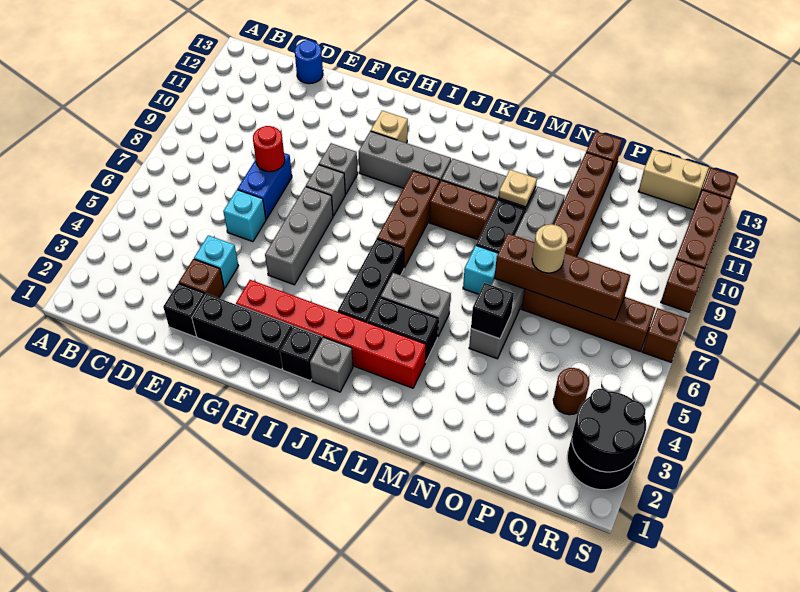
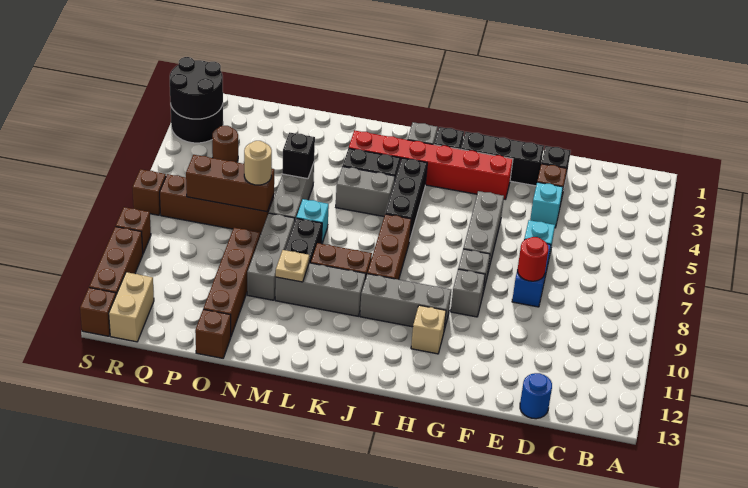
brown 1x4 brick [494,233,630,320] -> brown 1x3 brick [186,155,274,212]
tan 1x2 brick [638,149,709,210] -> tan 1x2 brick turned to [109,272,154,342]

